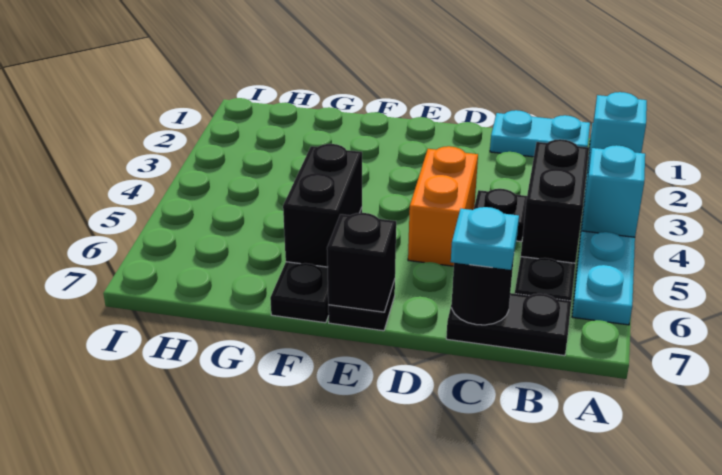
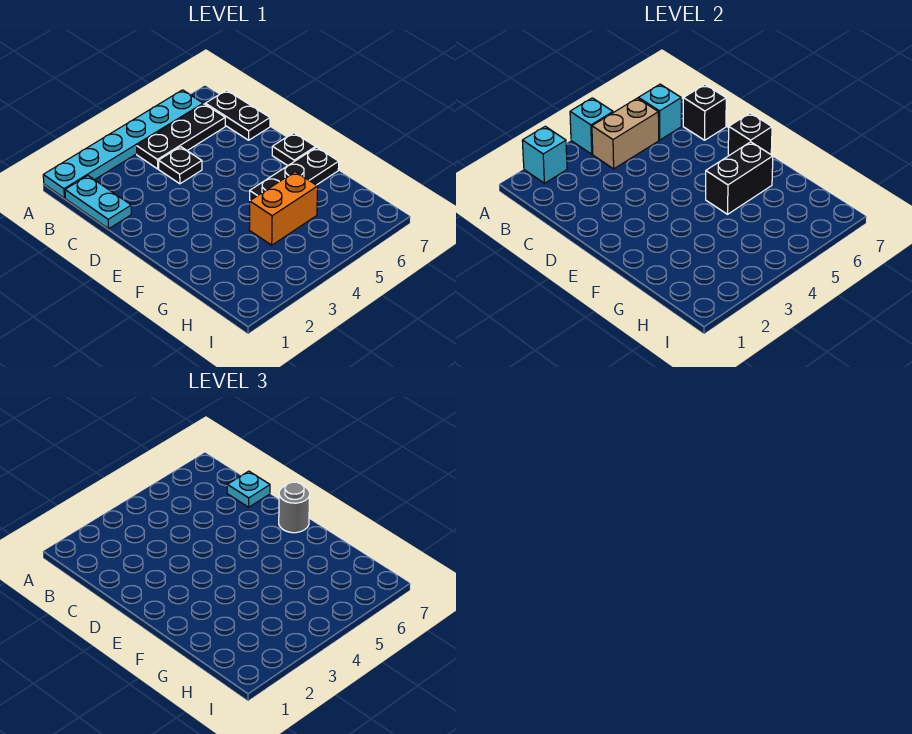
black 1x2 brick [521,139,589,263] -> tan 1x2 brick [592,98,659,169]
none -> cyan 1x1 brick [638,84,681,140]
black 1x1 round brick [452,257,514,325] -> black 1x1 brick [683,85,726,140]
orange 1x2 brick [408,146,478,266] -> orange 1x2 brick moved to [249,172,318,245]
none -> grey 1x1 round brick [279,482,310,533]

